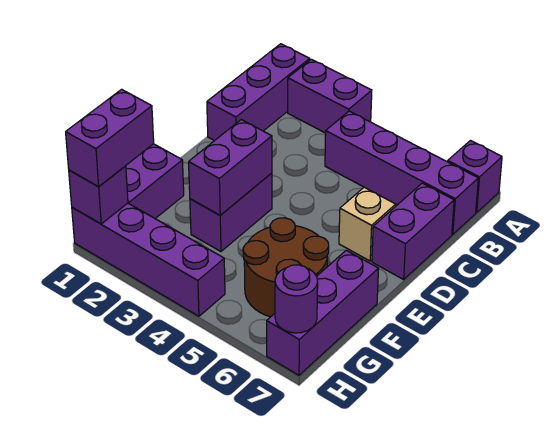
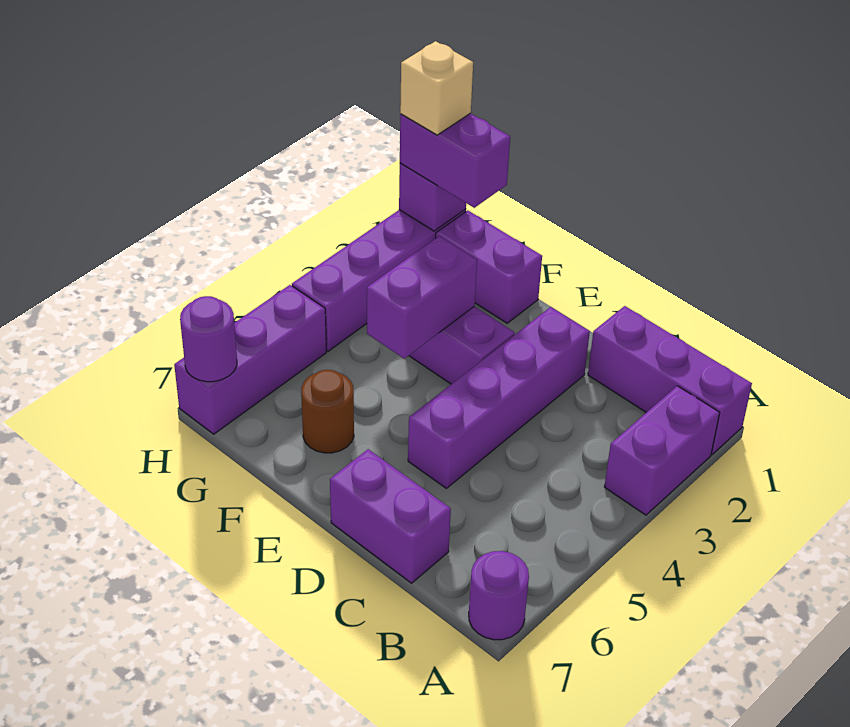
purple 1x1 brick [448,141,502,212] -> purple 1x1 round brick [469,551,529,640]
purple 1x4 brick [325,111,478,234] -> purple 1x4 brick moved to [408,307,590,488]
tan 1x1 brick [339,187,396,261] -> tan 1x1 brick moved to [400,41,473,135]
purple 1x2 brick [189,120,272,215] -> purple 1x2 brick turned to [367,236,477,359]
brown 2x2 round brick [243,218,329,317] -> brown 1x1 round brick [301,370,354,453]
purple 1x3 brick [267,250,379,375] -> purple 1x3 brick turned to [174,285,326,434]

